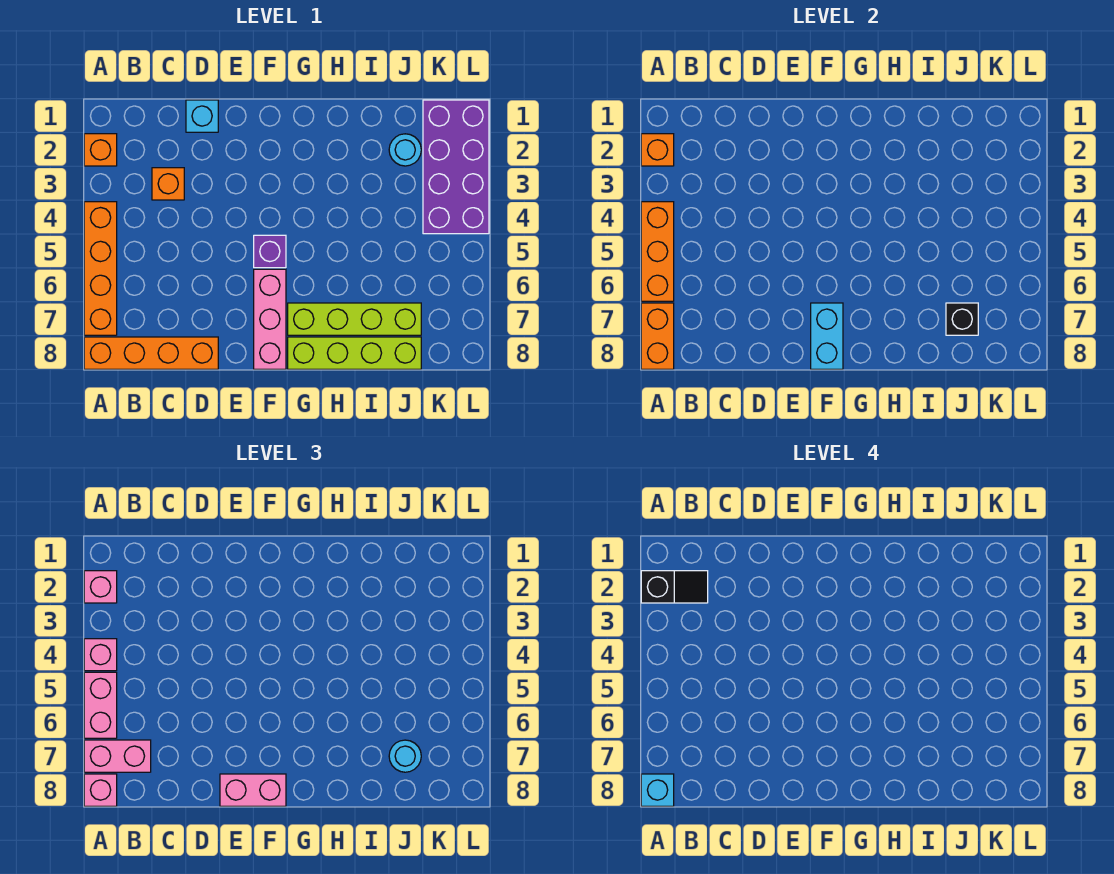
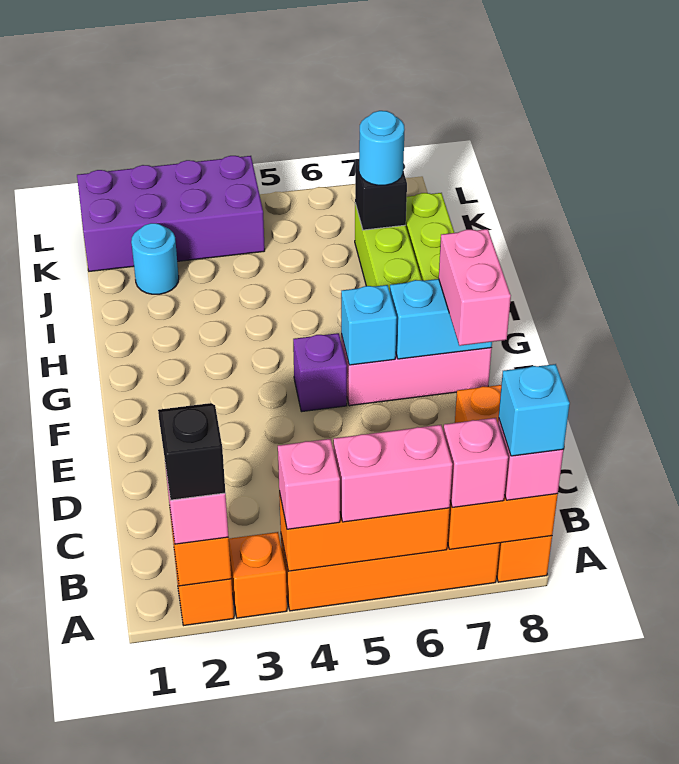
pink 1x2 brick [84,740,151,772] -> pink 1x1 brick [443,418,508,507]
orange 1x1 brick [152,168,184,200] -> orange 1x1 brick moved to [229,532,287,618]
cyan 1x1 brick [186,100,218,132] -> cyan 1x1 brick moved to [341,285,397,365]

